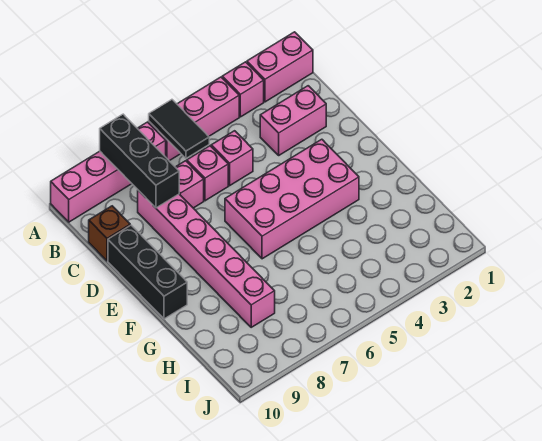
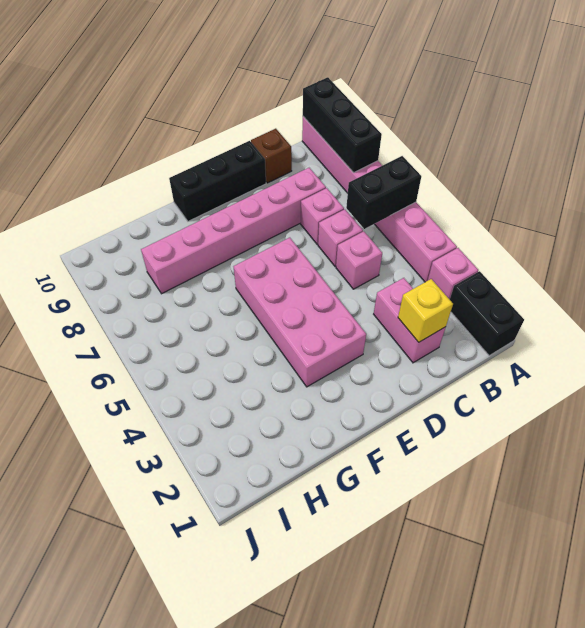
pink 1x2 brick [247,32,313,102] -> black 1x2 brick [450,271,524,356]
black 1x2 tile [149,100,209,158] -> black 1x2 brick [346,156,421,229]
black 1x3 brick [100,114,179,208] -> black 1x3 brick turned to [303,77,382,173]
none -> yellow 1x1 brick [398,279,453,342]

